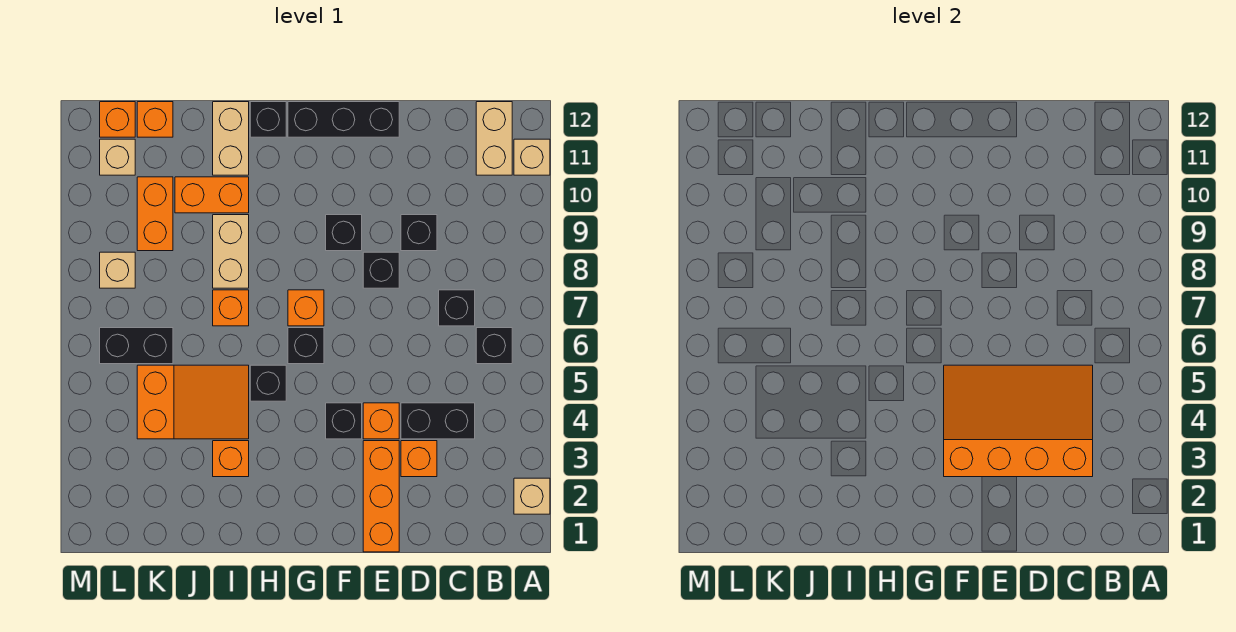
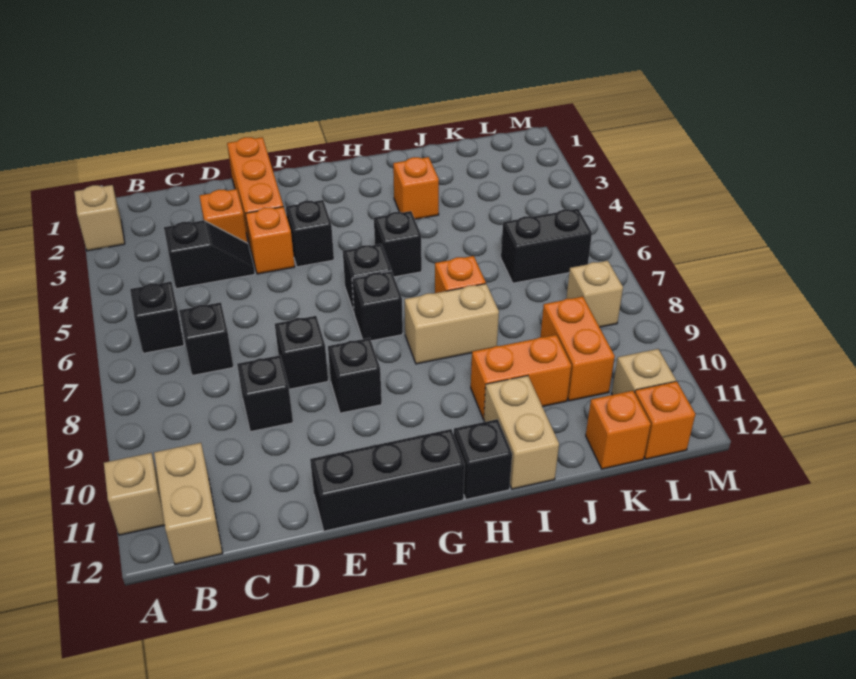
orange 3x4 slope [944,365,1093,477] -> none
black 1x2 brick [401,403,475,439] -> black 1x2 slope [164,220,255,289]
orange 1x1 brick [288,290,324,326] -> black 1x1 brick [352,271,403,341]
orange 2x3 slope [137,365,249,439] -> none
tan 1x2 brick [213,215,249,288] -> tan 1x2 brick turned to [405,284,499,364]

